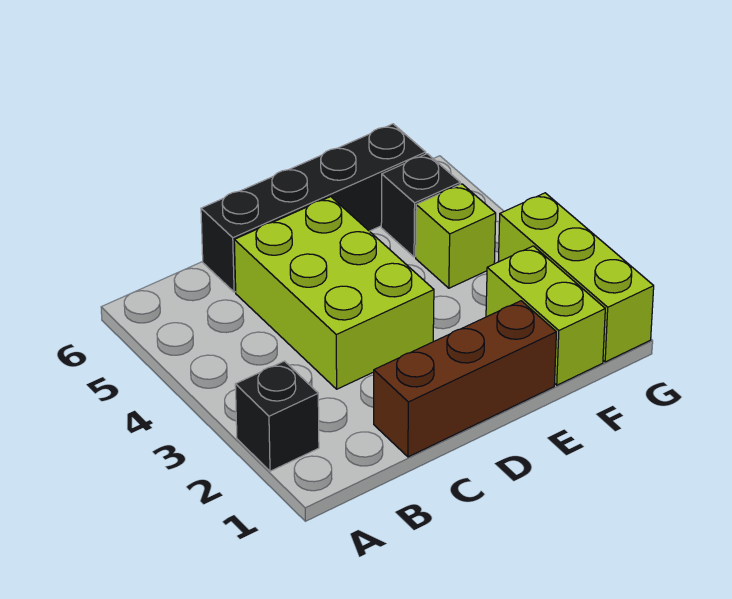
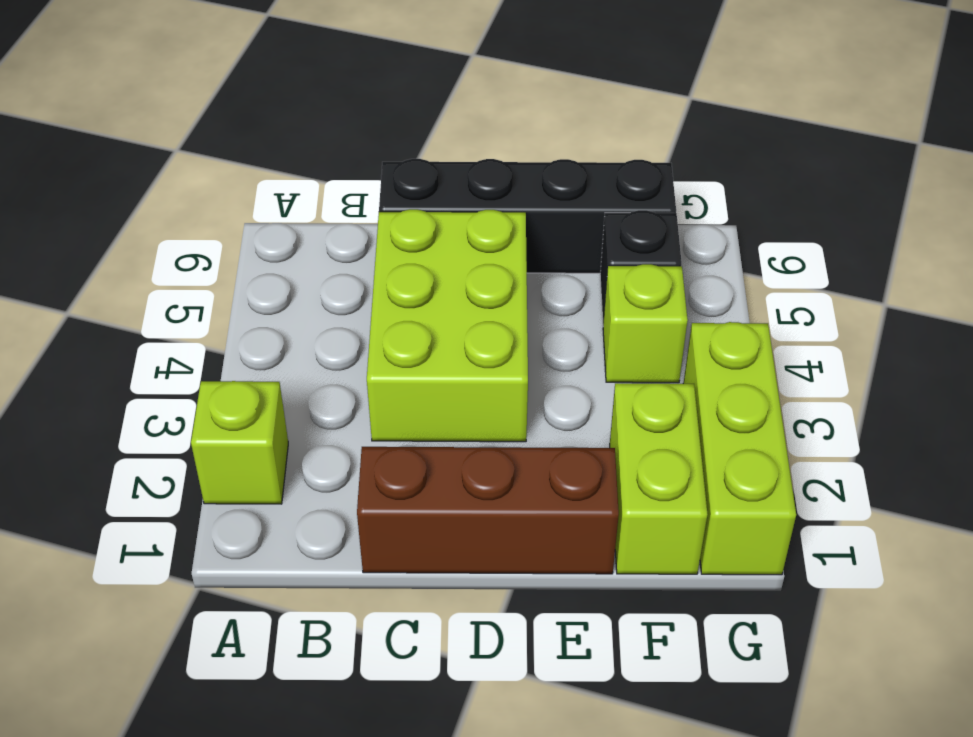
black 1x1 brick [235,361,319,471] -> lime 1x1 brick [191,381,288,504]

